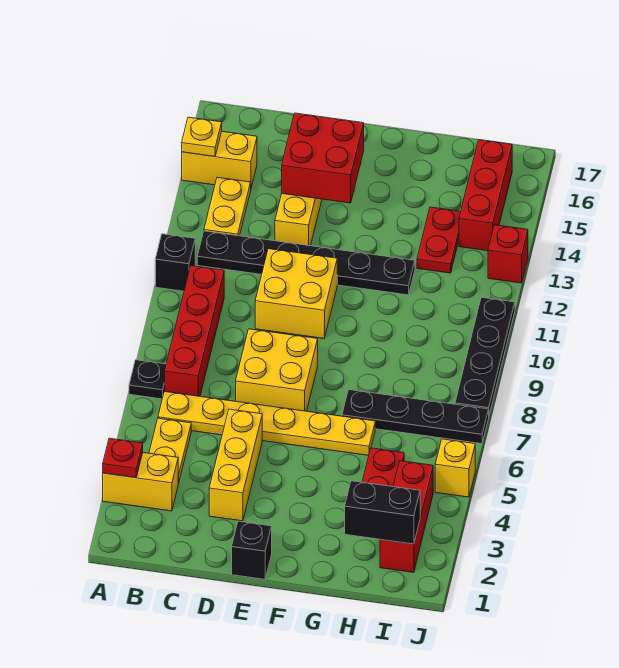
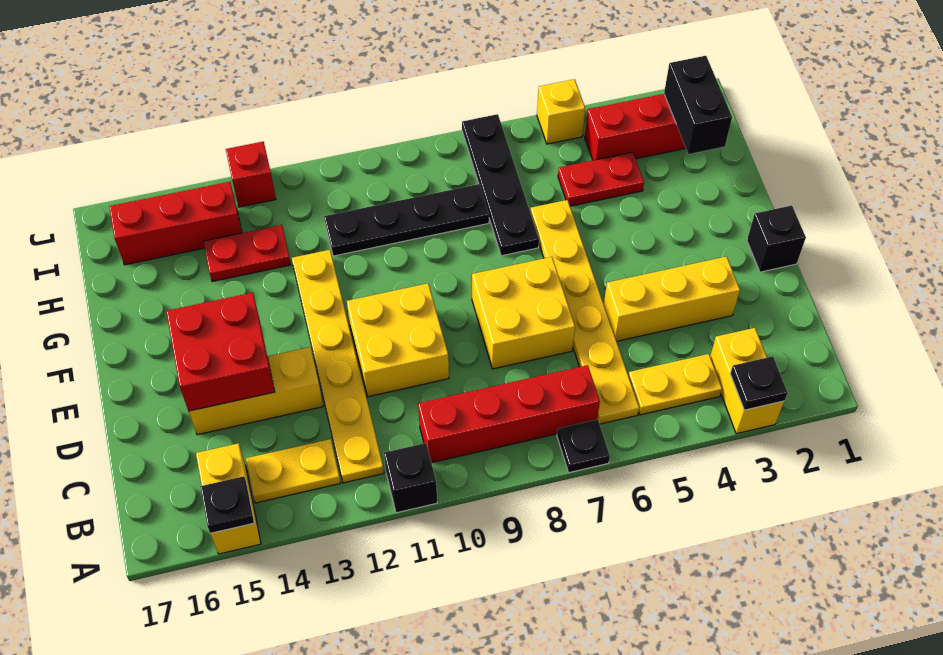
red 1x1 plate [103,438,143,478] -> black 1x1 plate [730,356,788,410]
yellow 1x1 plate [182,117,222,156] -> black 1x1 plate [200,476,254,534]
black 1x6 plate [197,231,415,295] -> yellow 1x6 plate [292,250,384,483]
black 1x4 plate [455,297,515,414] -> black 1x4 plate moved to [324,184,489,256]

